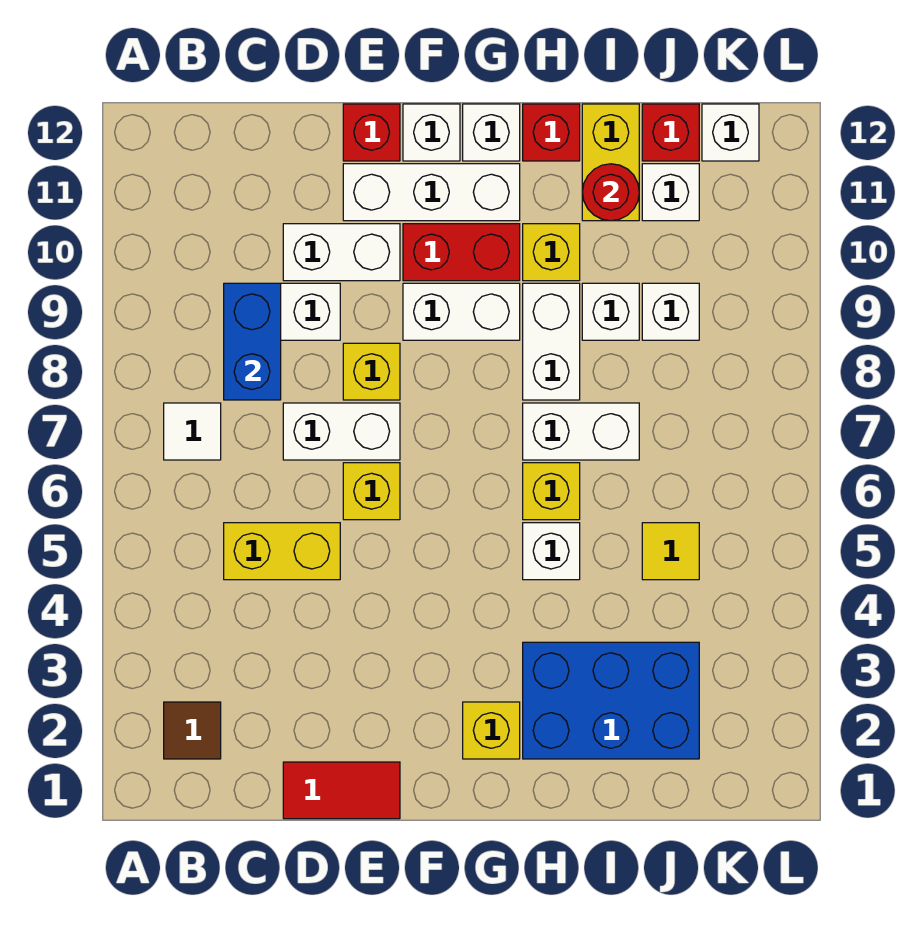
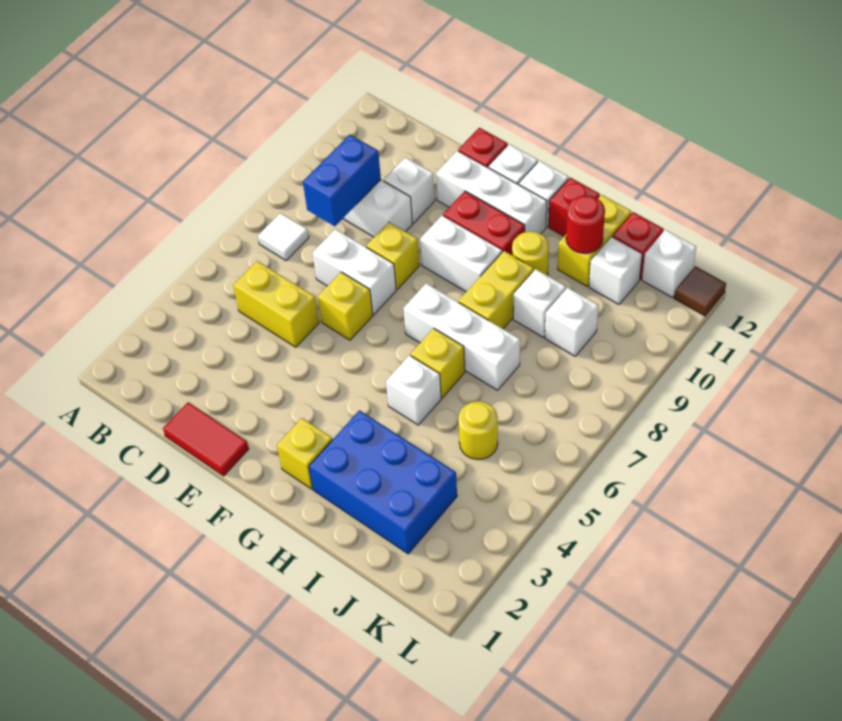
brown 1x1 tile [164,702,221,759] -> brown 1x1 tile moved to [674,266,726,316]
white 1x2 brick [283,224,400,281] -> white 1x1 brick [384,157,435,223]
white 1x2 brick [523,403,639,460] -> white 1x3 brick [403,283,520,390]
white 1x2 brick [523,283,580,400] -> yellow 1x2 brick [459,251,534,329]
yellow 1x1 brick [523,224,580,281] -> yellow 1x1 round brick [512,231,549,276]
yellow 1x1 tile [642,523,699,580] -> yellow 1x1 round brick [458,401,498,459]

